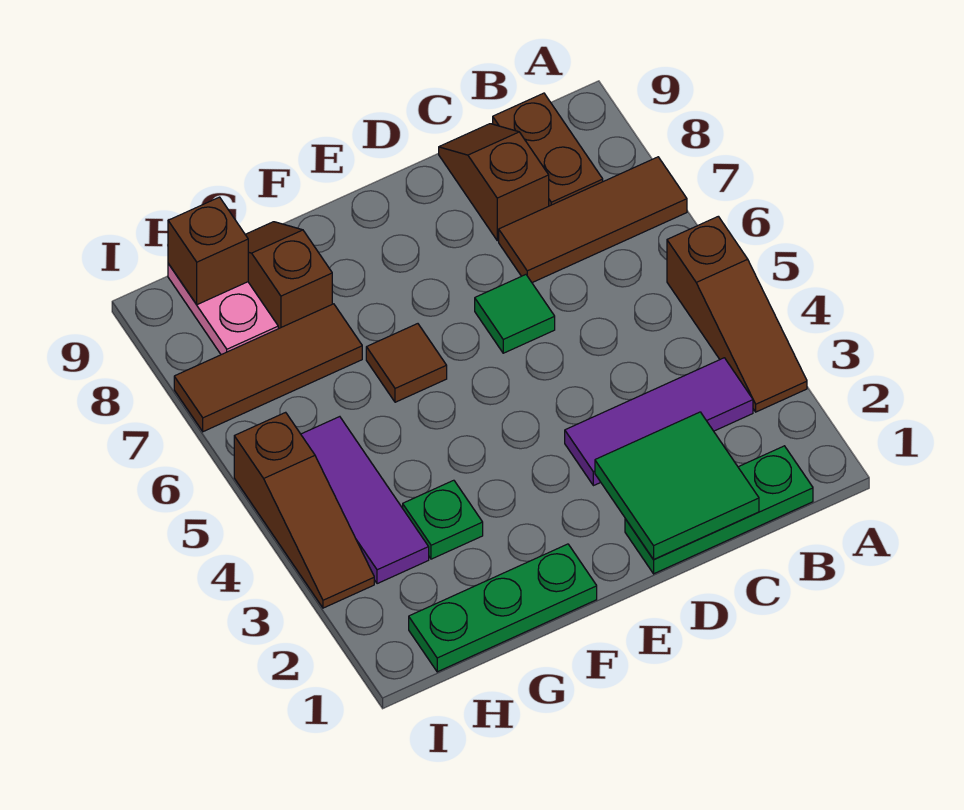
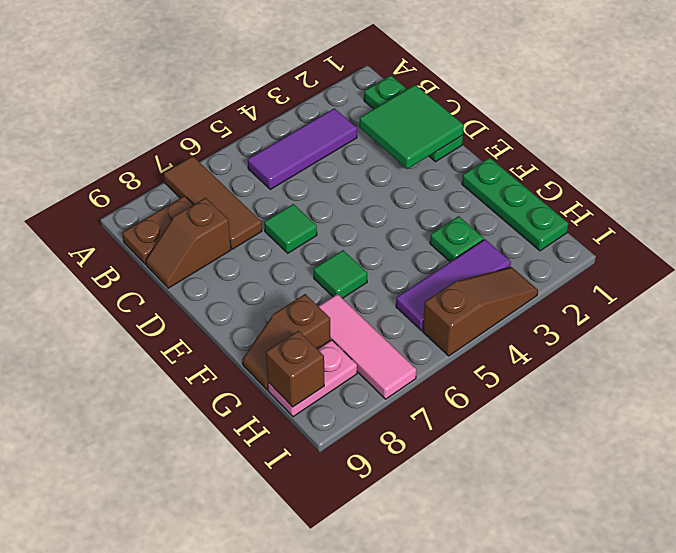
brown 1x3 slope [667,216,807,412] -> none
purple 1x3 tile [565,358,753,486] -> purple 1x3 tile turned to [248,108,357,189]
brown 1x1 tile [366,324,447,402] -> green 1x1 tile [313,250,367,298]
brown 1x3 tile [174,304,362,432] -> pink 1x3 tile [318,294,416,399]

